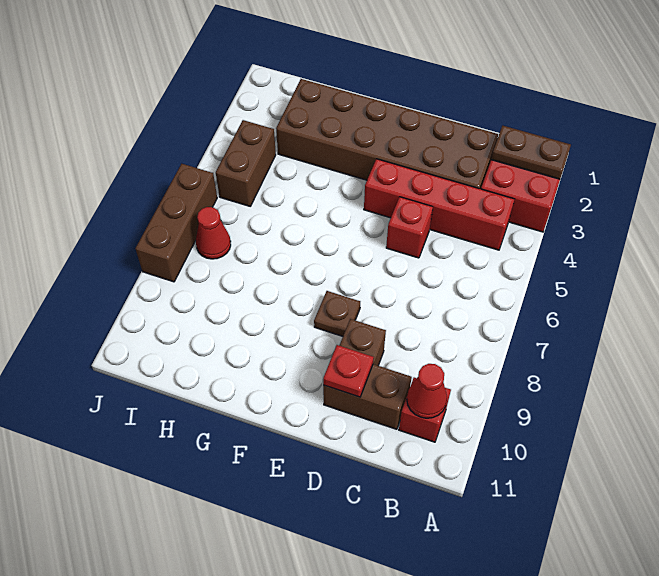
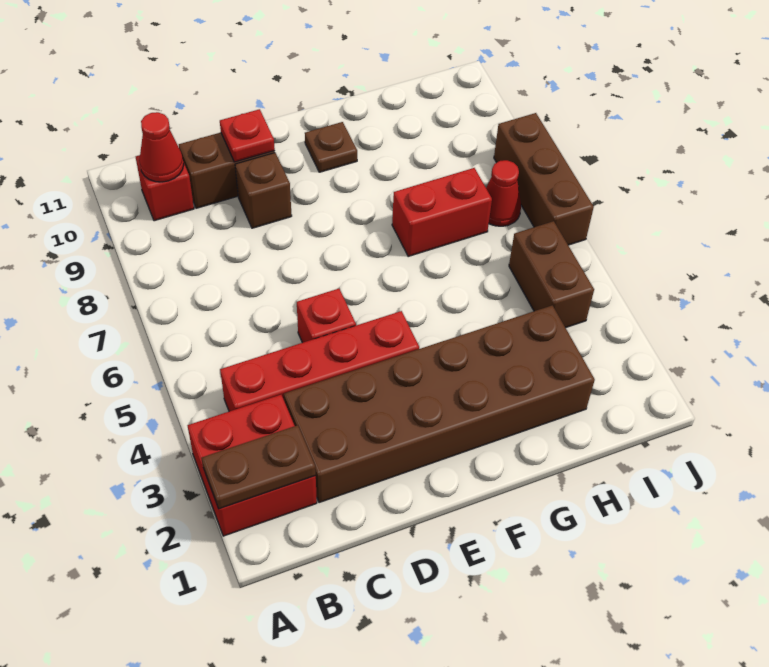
brown 1x1 plate [314,291,360,336] -> brown 1x1 plate moved to [305,122,357,172]
none -> red 1x2 brick [392,168,492,256]

